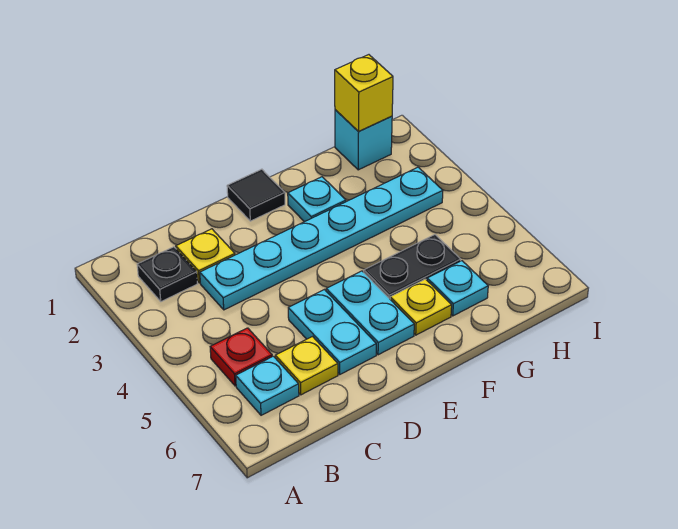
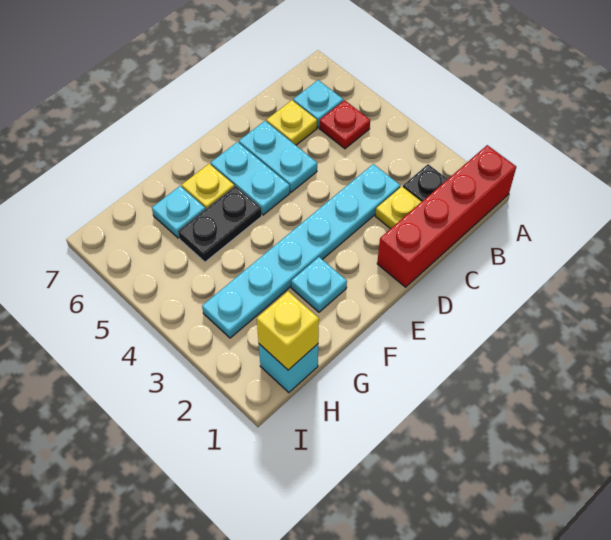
none -> red 1x4 brick [377,145,516,287]
black 1x1 tile [227,169,285,221] -> none

